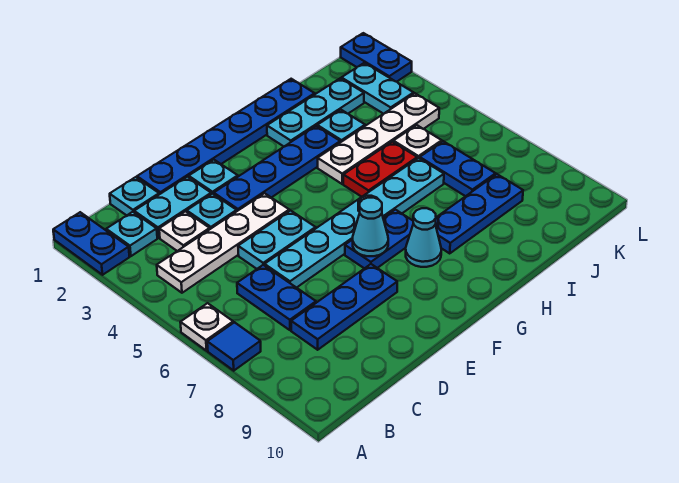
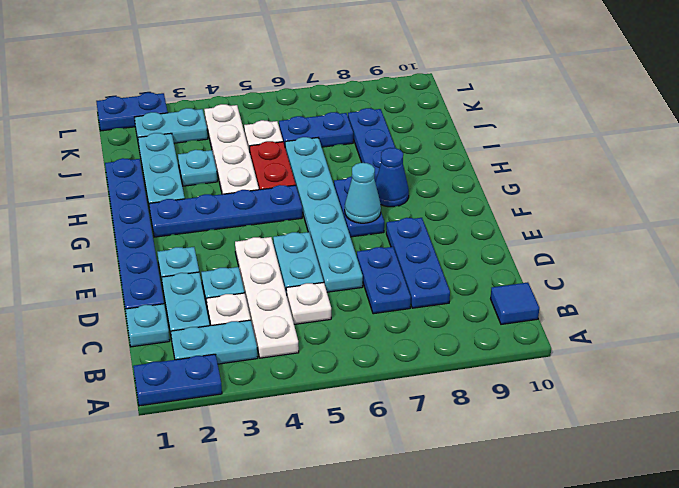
white 1x1 plate [180,303,233,351] -> white 1x1 plate moved to [286,282,331,324]
blue 1x1 tile [207,322,261,371] -> blue 1x1 tile moved to [491,282,539,324]
cyan 1x1 plate [106,212,157,256] -> cyan 1x2 plate [171,320,258,364]
blue 1x2 plate [237,265,316,330] -> blue 1x2 plate turned to [357,247,411,314]
blue 1x4 plate [214,126,340,211] -> blue 1x4 plate turned to [149,185,302,237]
cyan 1x1 cone [406,208,441,267] -> blue 1x1 cone [375,148,409,207]

